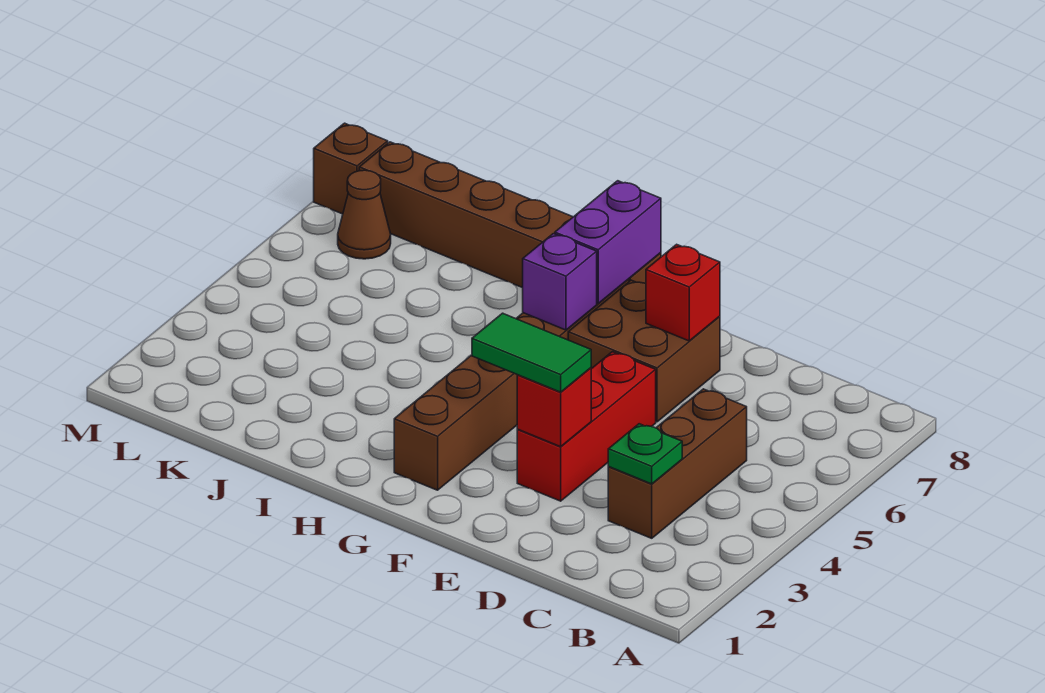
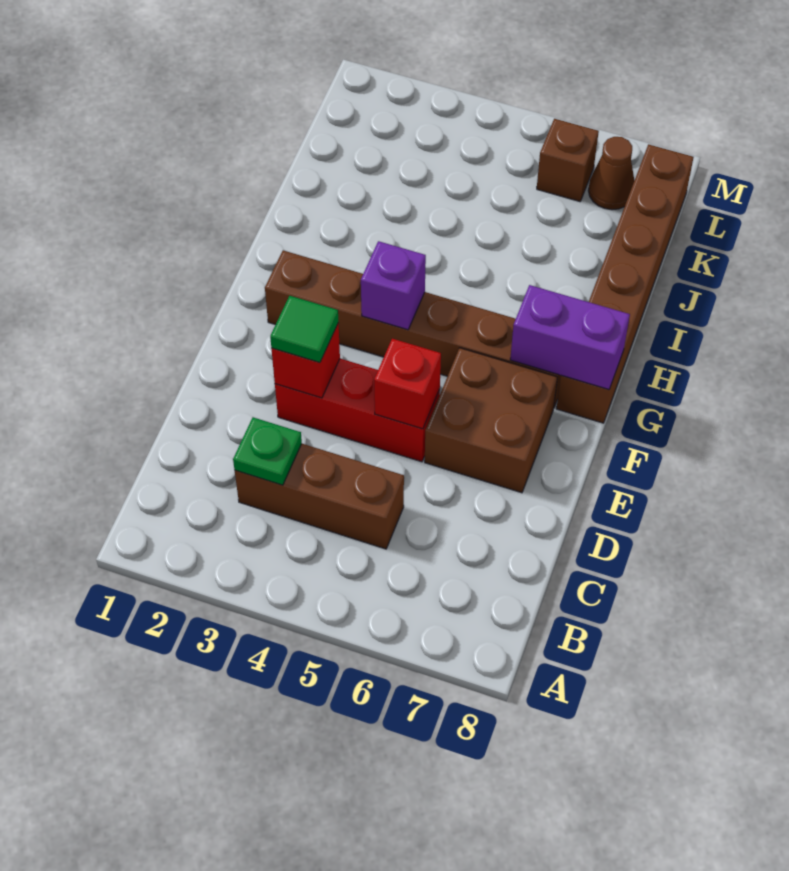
green 1x2 tile [472,313,591,392] -> green 1x1 tile [270,296,338,362]
red 1x1 brick [646,244,720,341] -> red 1x1 brick moved to [374,339,441,429]
purple 1x1 brick [523,234,597,330] -> purple 1x1 brick moved to [361,241,426,330]
brown 1x1 brick [314,123,388,214] -> brown 1x1 brick moved to [537,119,599,201]

